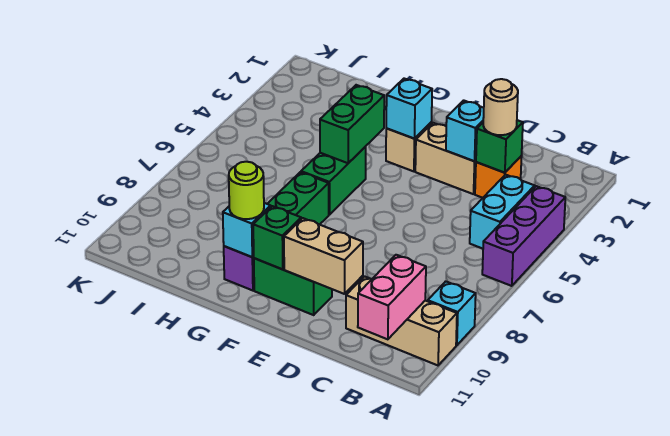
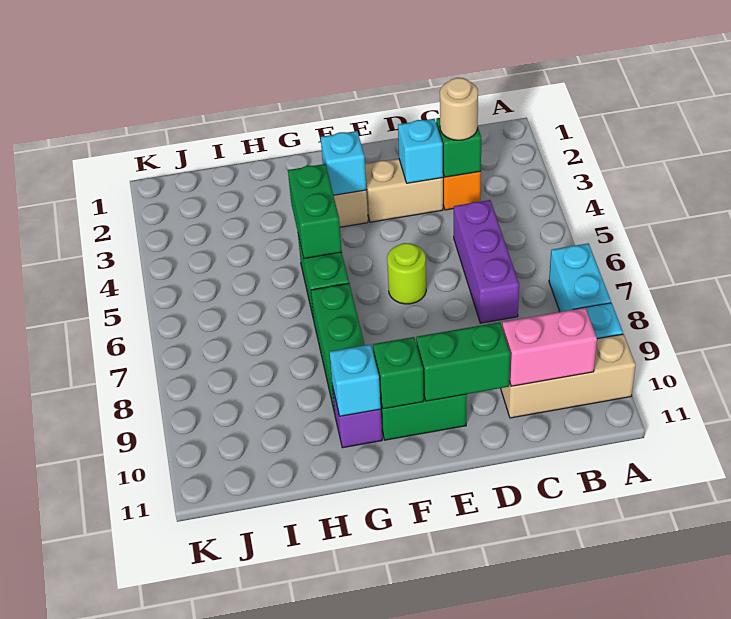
purple 1x3 brick [482,186,565,286] -> purple 1x3 brick moved to [454,200,519,323]
cyan 1x2 brick [470,175,535,249] -> cyan 1x2 brick moved to [549,243,611,312]
pink 1x2 brick [358,255,426,339] -> pink 1x2 brick turned to [502,308,597,386]
tan 1x2 brick [284,218,363,294] -> green 1x2 brick [416,322,510,401]
lime 1x1 round brick [229,162,264,219] -> lime 1x1 round brick moved to [387,243,426,304]

